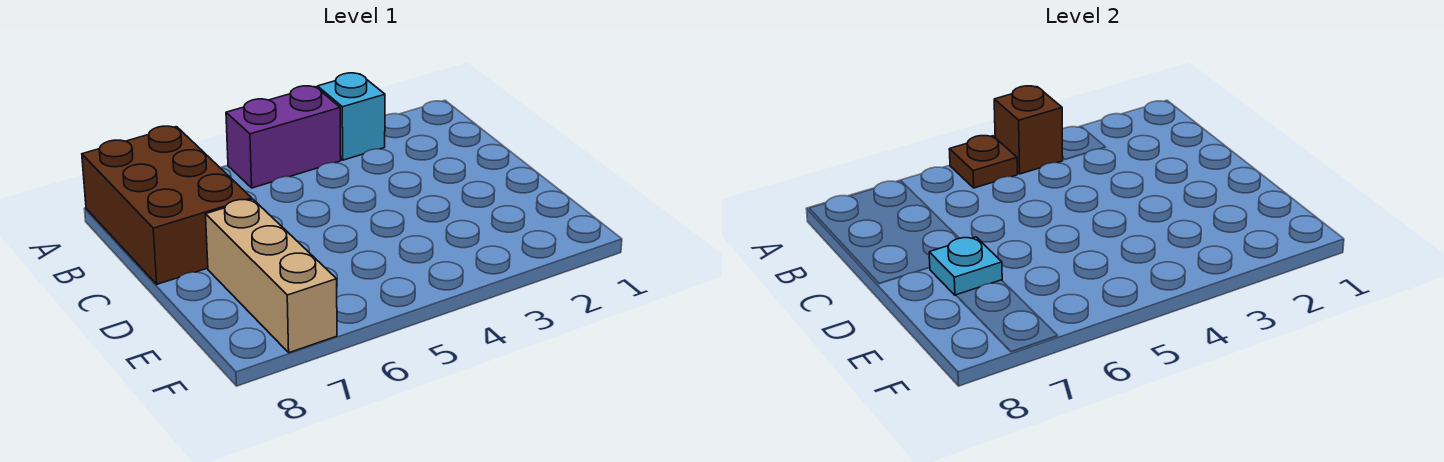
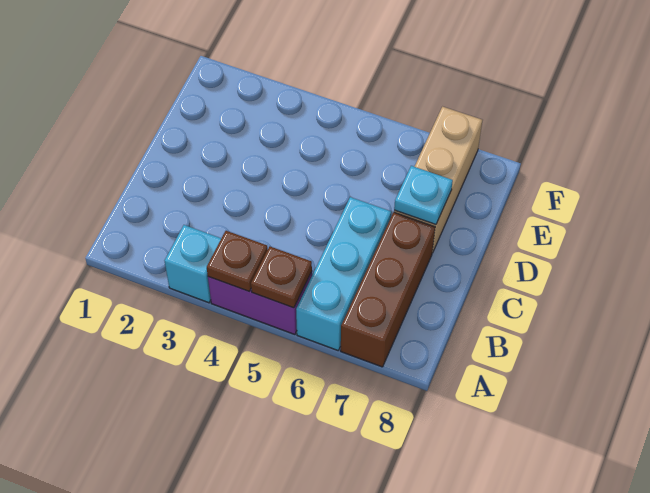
brown 1x1 brick [994,86,1063,174] -> brown 1x1 plate [207,231,268,291]
none -> cyan 1x3 brick [296,197,391,350]
brown 2x3 brick [82,126,252,284] -> brown 1x3 brick [341,212,435,367]

